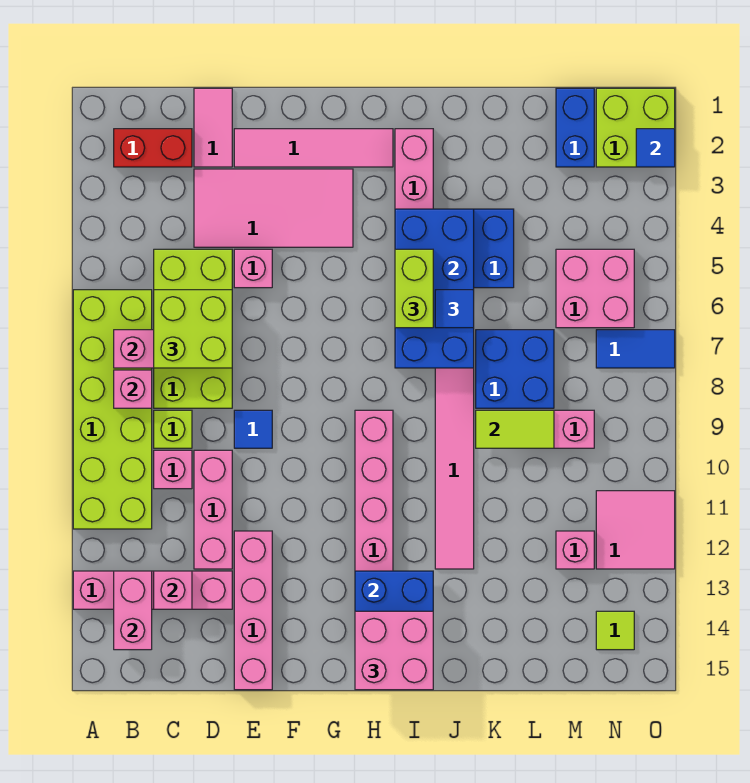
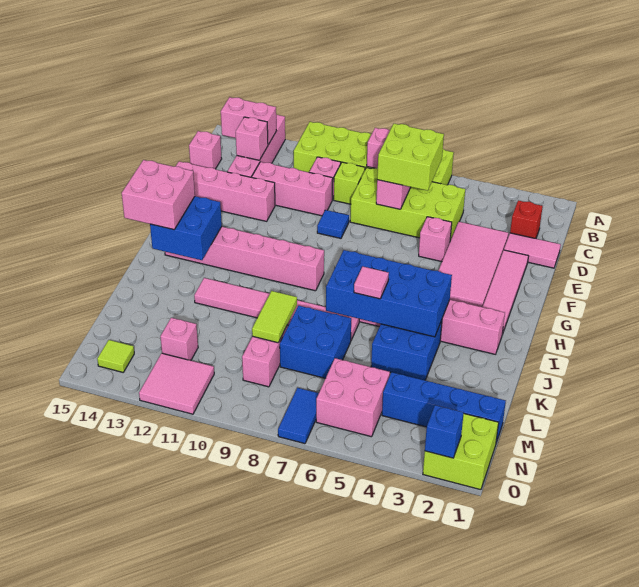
red 1x2 brick [114,129,192,167] -> red 1x1 brick [510,200,543,239]
none -> pink 1x1 brick [189,131,222,169]
lime 1x2 brick [395,249,433,328] -> none
blue 1x1 tile [435,290,474,328] -> pink 1x1 tile [354,267,389,299]
blue 1x2 brick [556,88,594,167] -> blue 1x4 brick [382,372,506,443]
blue 1x1 tile [636,129,675,167] -> blue 1x1 brick [425,405,464,458]

